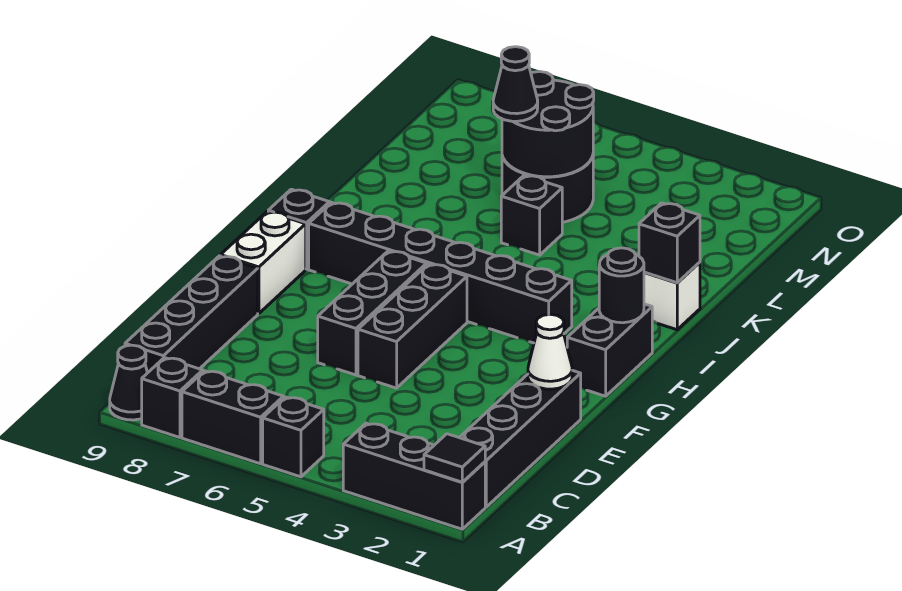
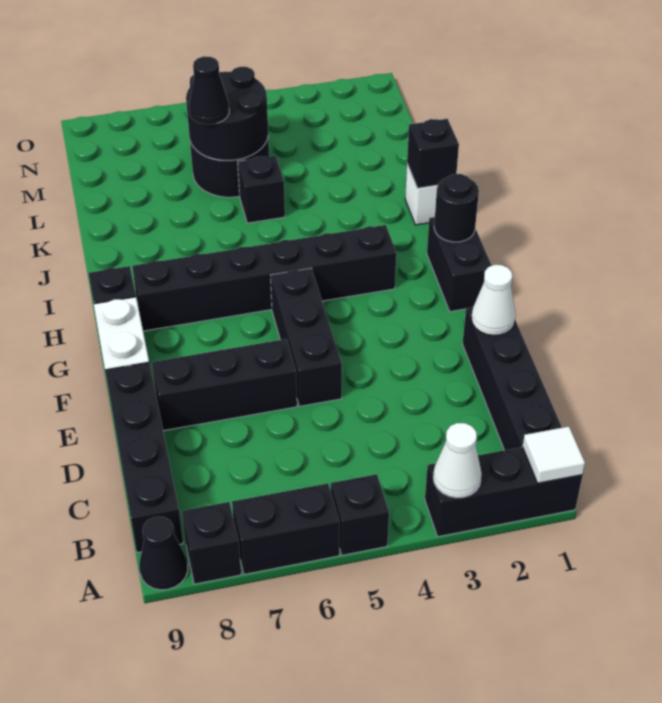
black 1x1 tile [424,434,485,482] -> white 1x1 tile [523,426,585,483]
none -> white 1x1 cone [433,423,482,498]
black 1x3 brick [318,251,427,375] -> black 1x3 brick turned to [152,339,297,431]

